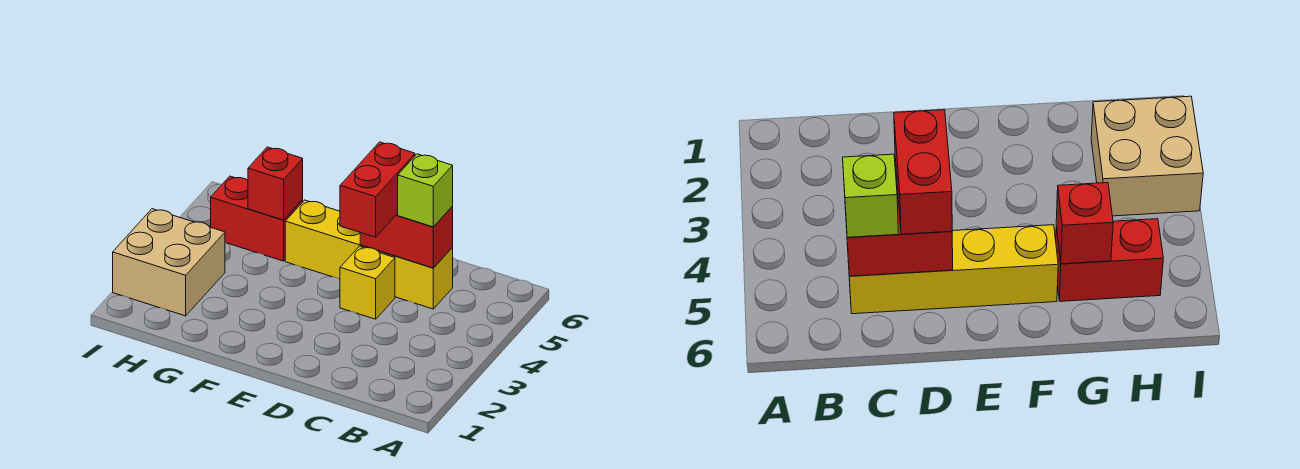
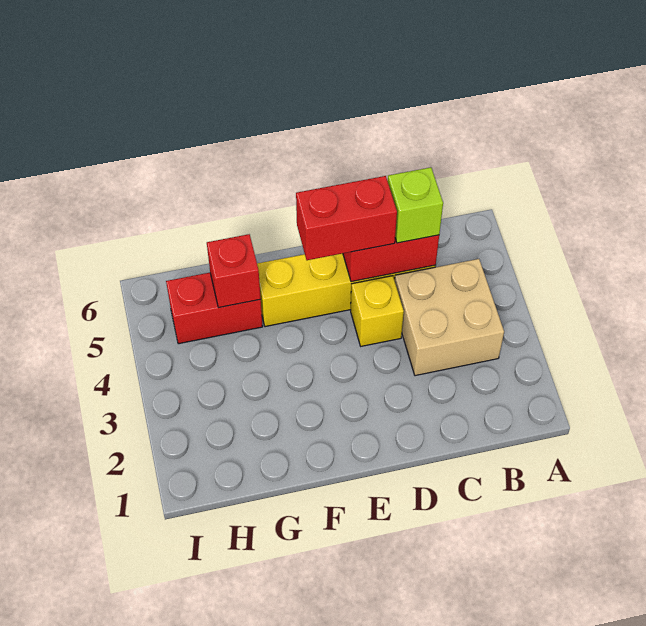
red 1x2 brick [340,142,415,237] -> red 1x2 brick turned to [296,176,397,260]
tan 2x2 brick [113,209,225,316] -> tan 2x2 brick moved to [395,259,504,376]

